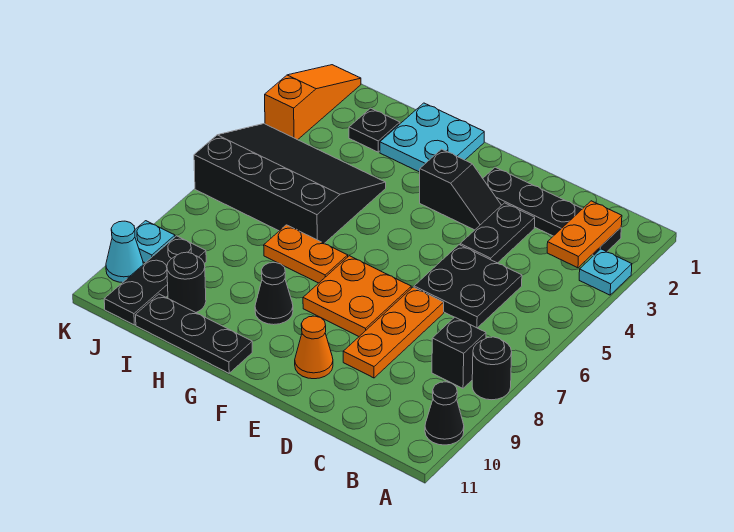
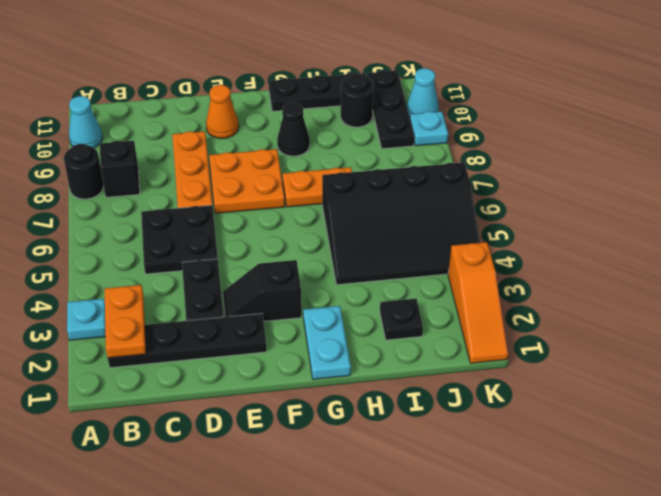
black 1x1 cone [425,382,464,445] -> cyan 1x1 cone [69,96,103,148]
cyan 2x2 plate [380,103,484,172] -> cyan 1x2 plate [303,306,351,379]

